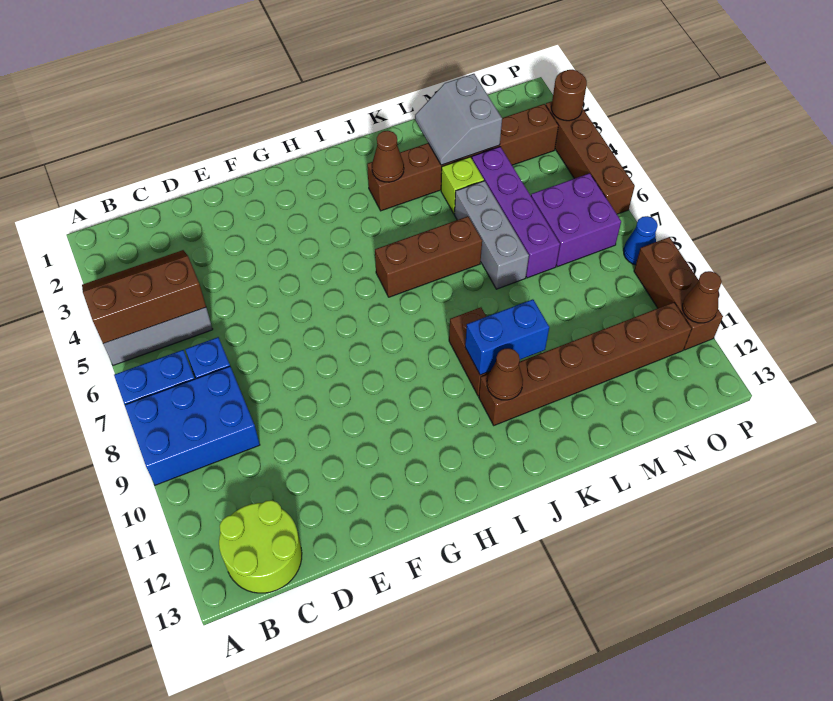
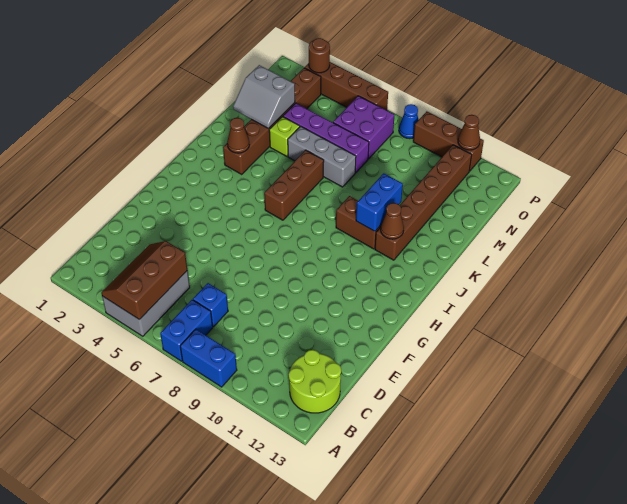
blue 2x3 brick [125,366,260,485] -> blue 1x2 brick [180,329,237,387]

